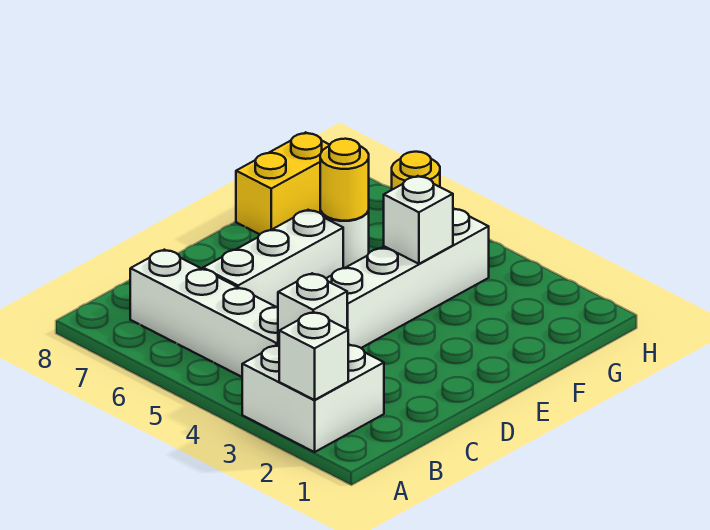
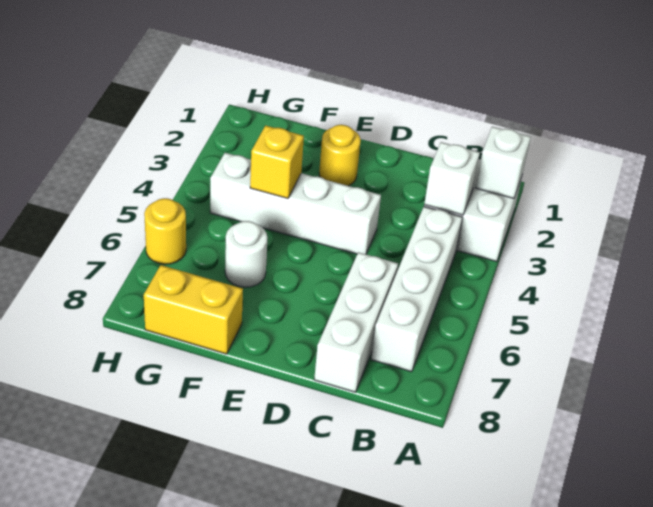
white 1x3 brick [203,210,343,307] -> white 1x3 brick turned to [314,252,398,392]
white 1x1 brick [384,176,453,264] -> yellow 1x1 brick [250,125,304,198]
yellow 1x1 round brick [320,139,369,221] -> yellow 1x1 round brick moved to [319,125,361,186]

